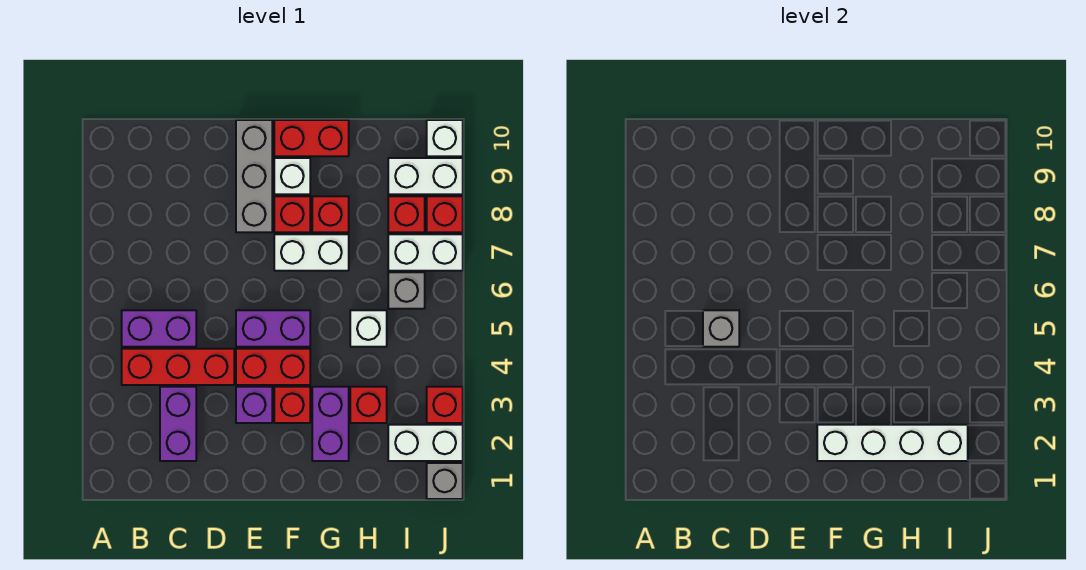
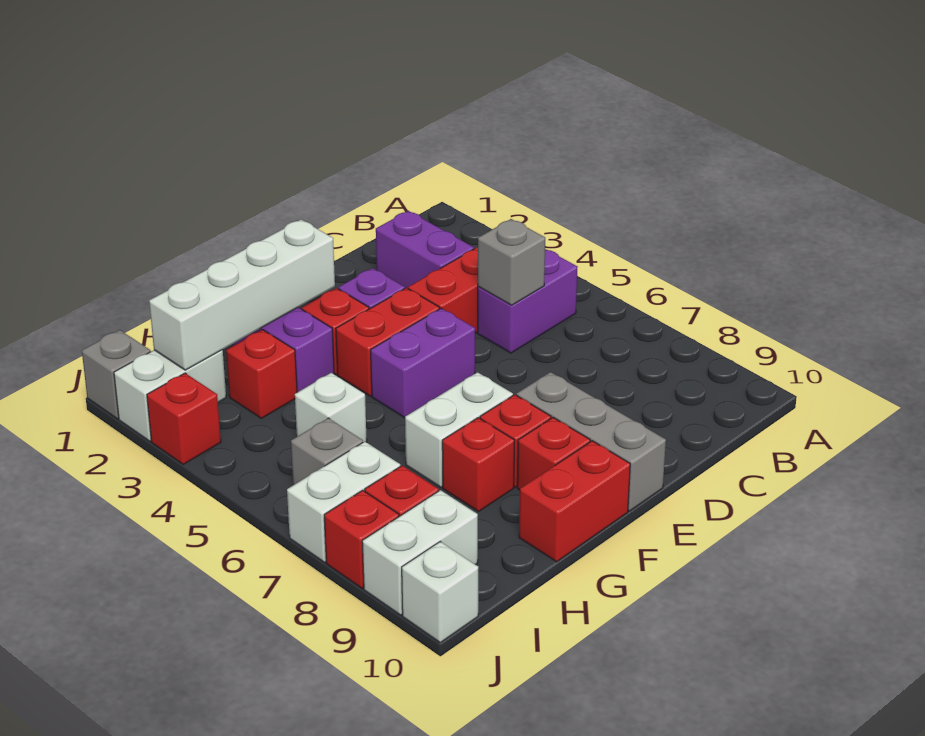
white 1x1 brick [274,158,310,194] -> red 1x1 brick [517,418,590,490]

